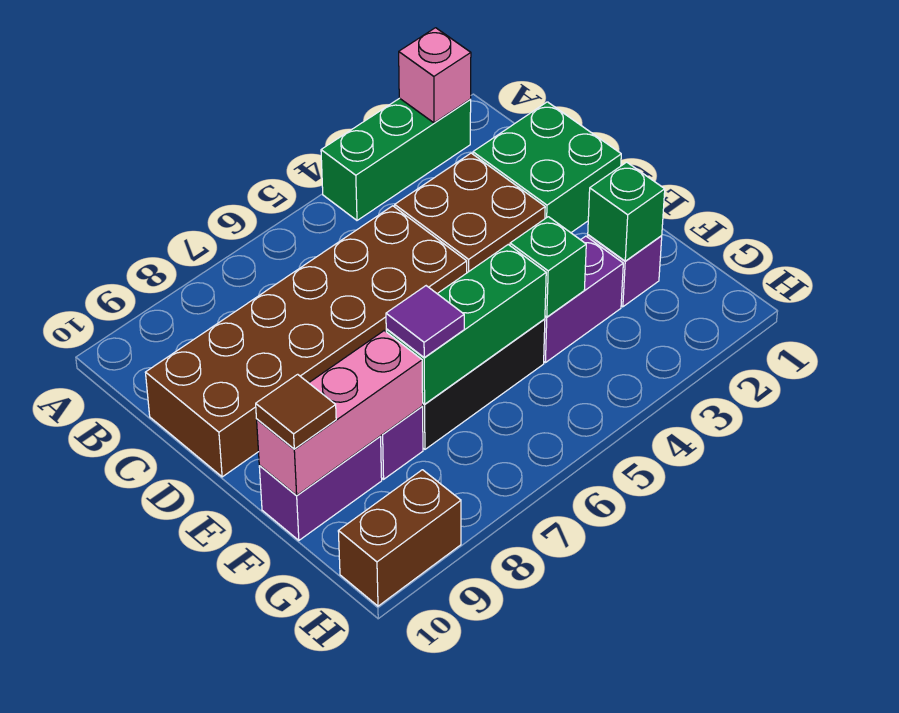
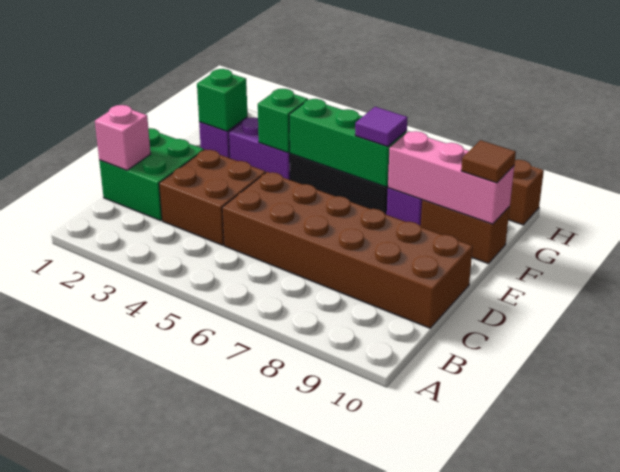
green 1x3 brick [321,98,471,220] -> none
pink 1x1 brick [399,28,471,123] -> pink 1x1 brick moved to [95,105,151,170]
purple 1x2 brick [259,437,382,540] -> brown 1x2 brick [421,200,510,264]

